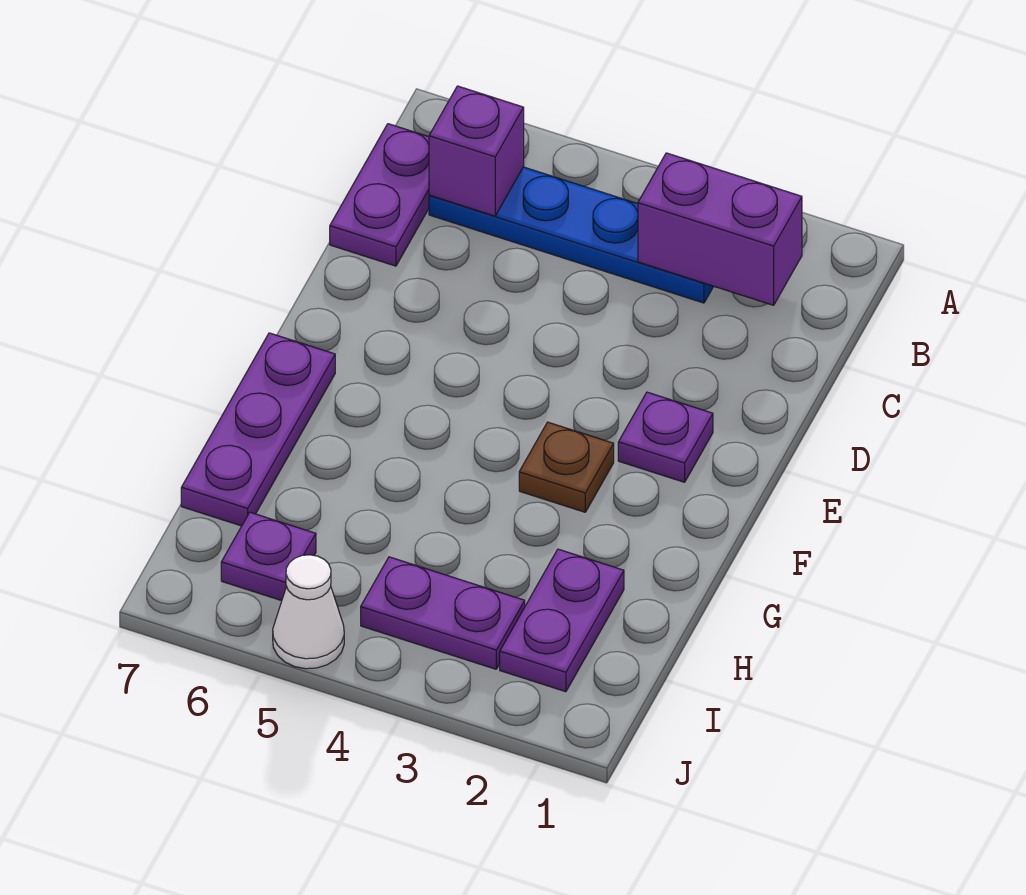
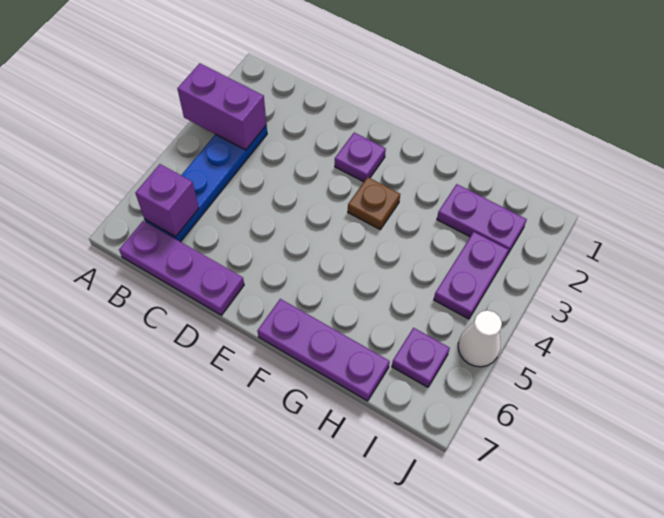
purple 1x2 brick [638,153,802,305] -> purple 1x2 brick turned to [177,63,267,150]
purple 1x2 plate [330,124,429,266] -> purple 1x3 plate [119,221,244,315]

